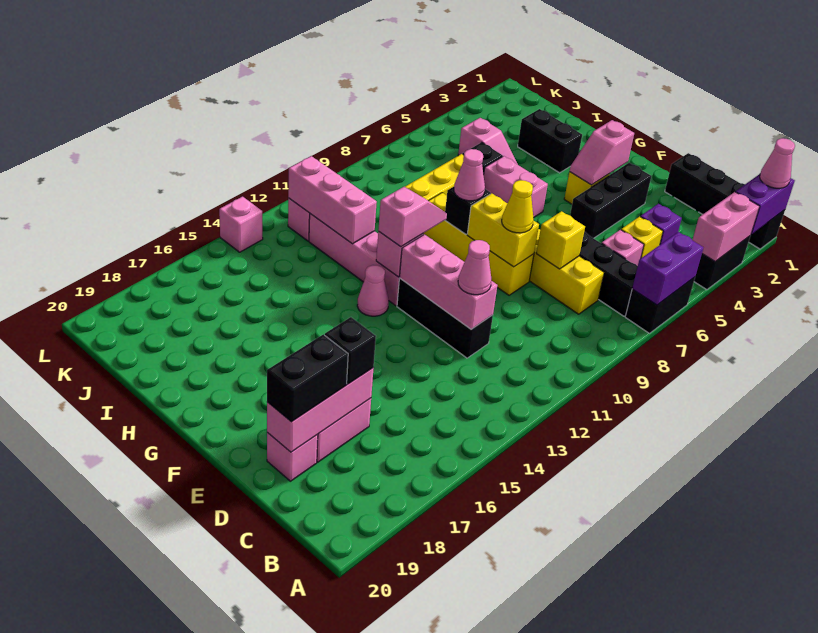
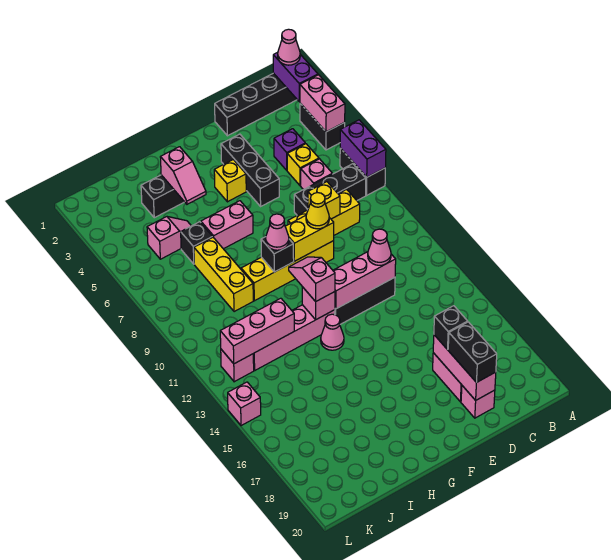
pink 1x2 slope [570,120,634,185] -> pink 1x2 slope moved to [160,147,206,204]

